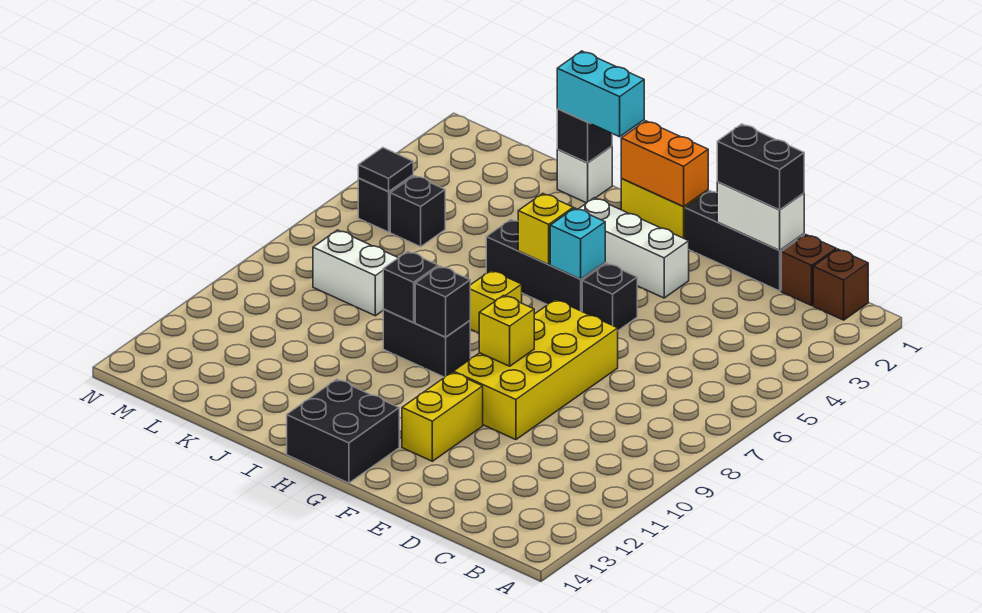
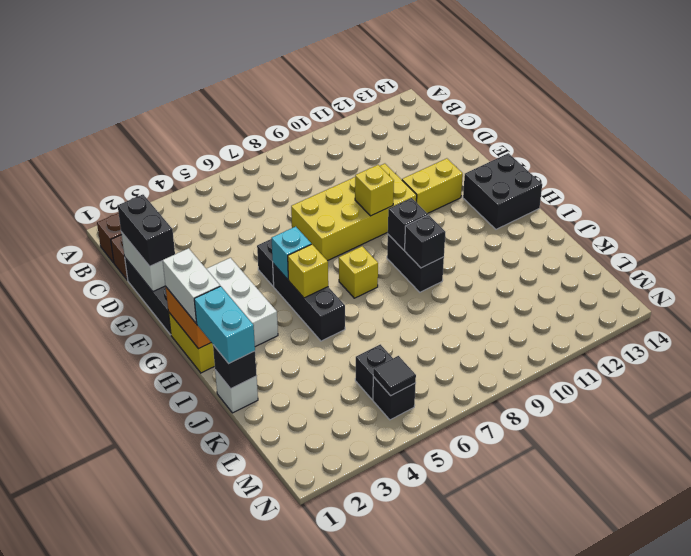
white 1x2 brick [313,230,398,316] -> white 1x2 brick moved to [163,248,220,323]

